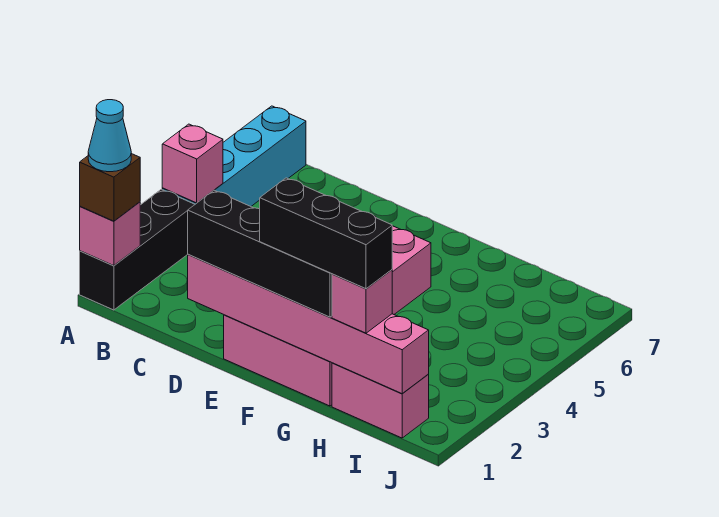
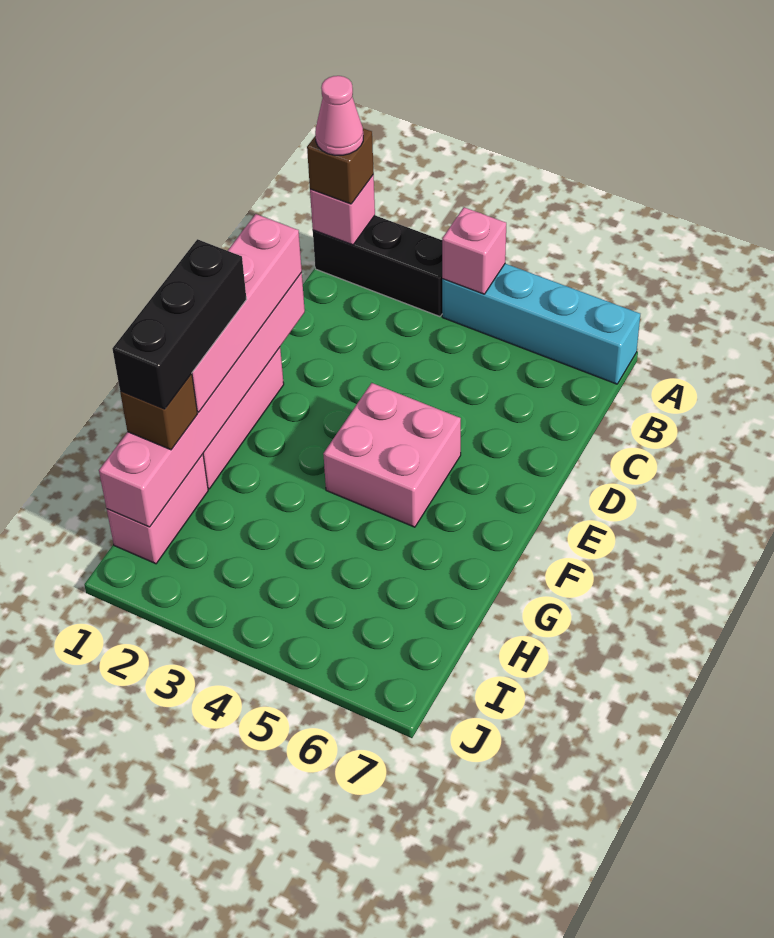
cyan 1x1 cone [88,100,131,172] -> pink 1x1 cone [315,76,363,155]
black 1x4 brick [188,190,332,317] -> pink 1x4 brick [192,214,302,412]
pink 1x1 brick [332,270,392,333] -> brown 1x1 brick [120,373,198,450]

